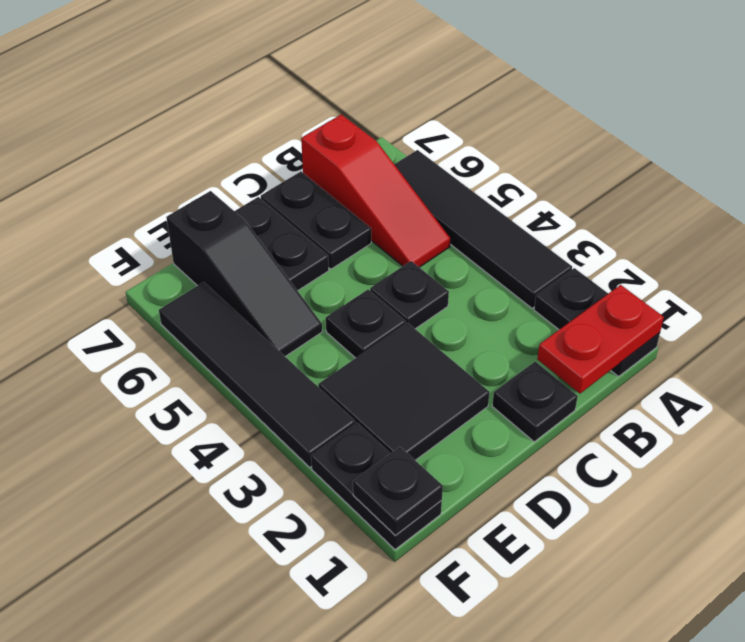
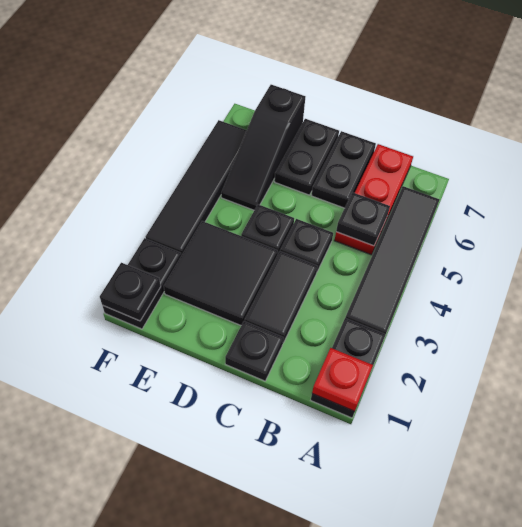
red 1x2 plate [537,285,664,394] -> red 1x1 plate [312,348,373,411]
red 1x3 slope [301,114,450,267] -> red 1x3 plate [334,144,413,255]
none -> black 1x1 plate [336,192,390,246]
none -> black 1x2 tile [245,251,318,343]

